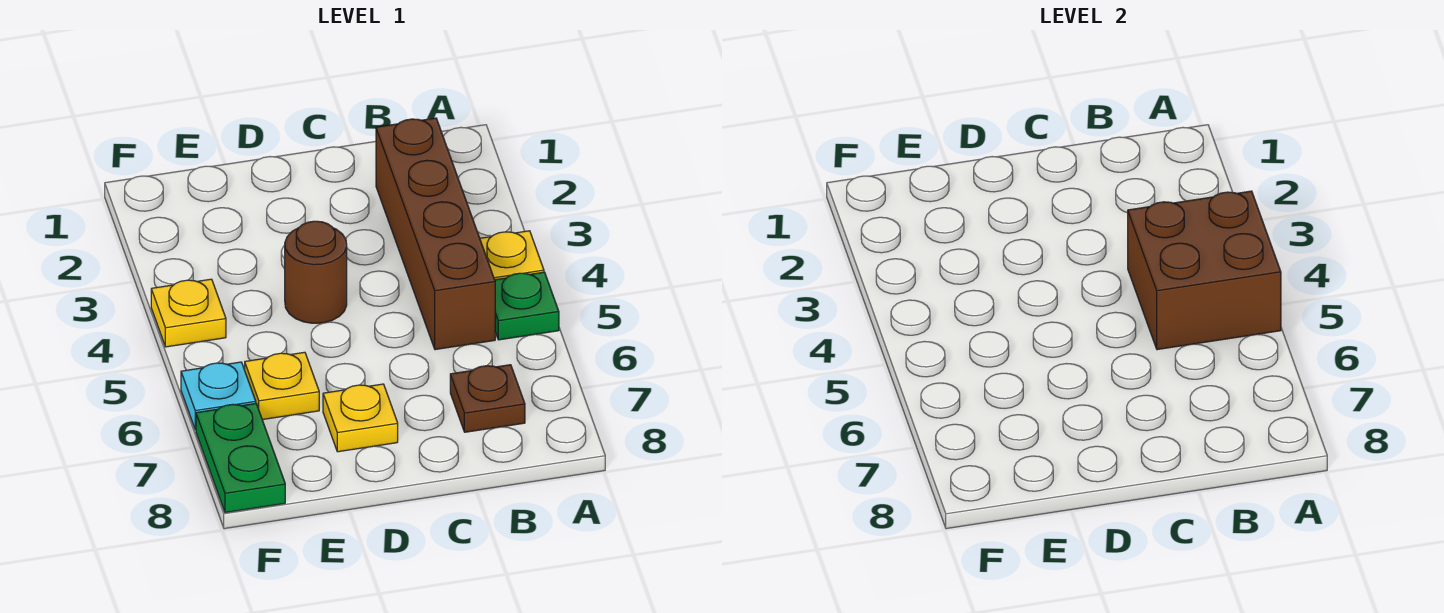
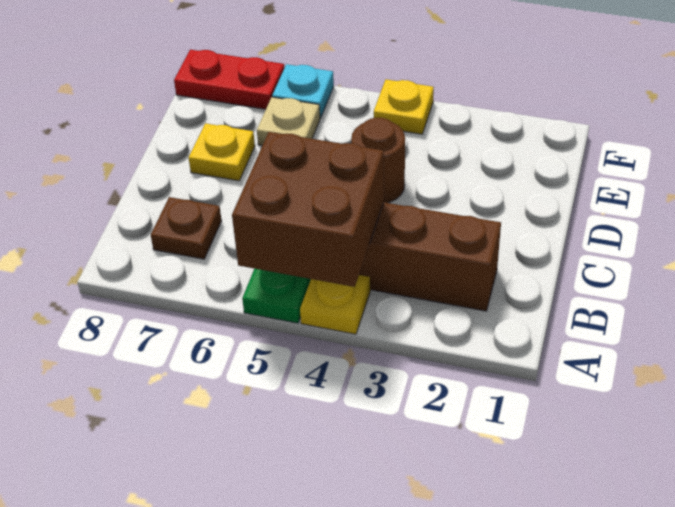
yellow 1x1 plate [245,352,319,420] -> tan 1x1 plate [257,97,320,146]
green 1x2 plate [196,403,285,513] -> red 1x2 plate [174,50,284,109]

